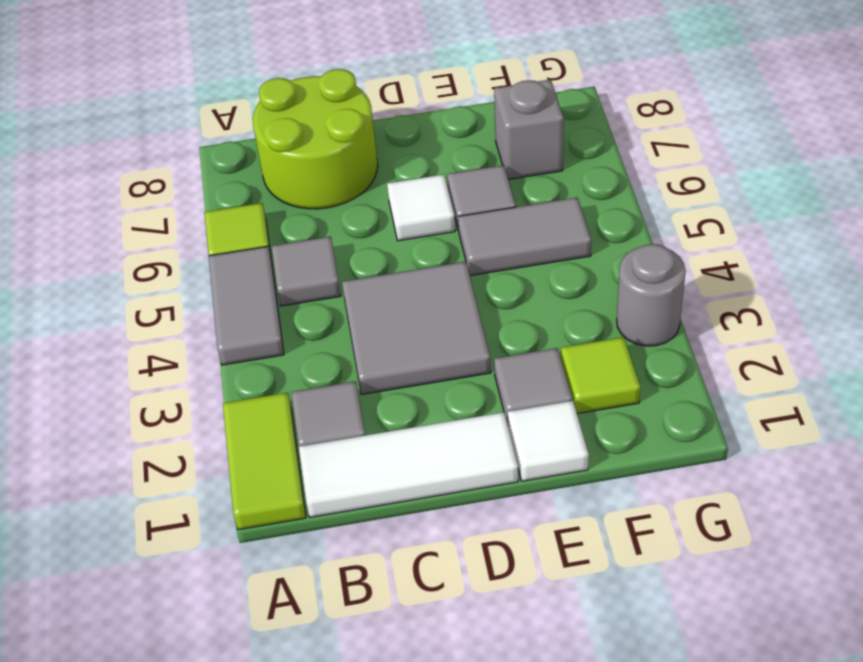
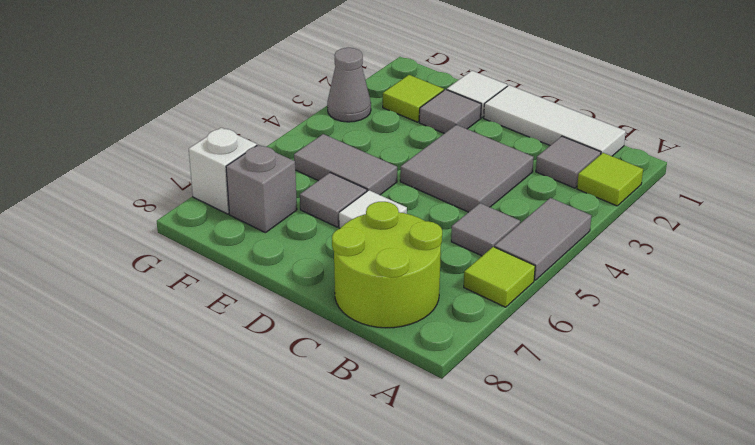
lime 1x2 tile [223,393,306,530] -> lime 1x1 tile [577,153,643,206]
grey 1x1 round brick [617,244,686,346] -> grey 1x1 cone [327,48,371,122]
none -> white 1x1 brick [189,128,257,214]

